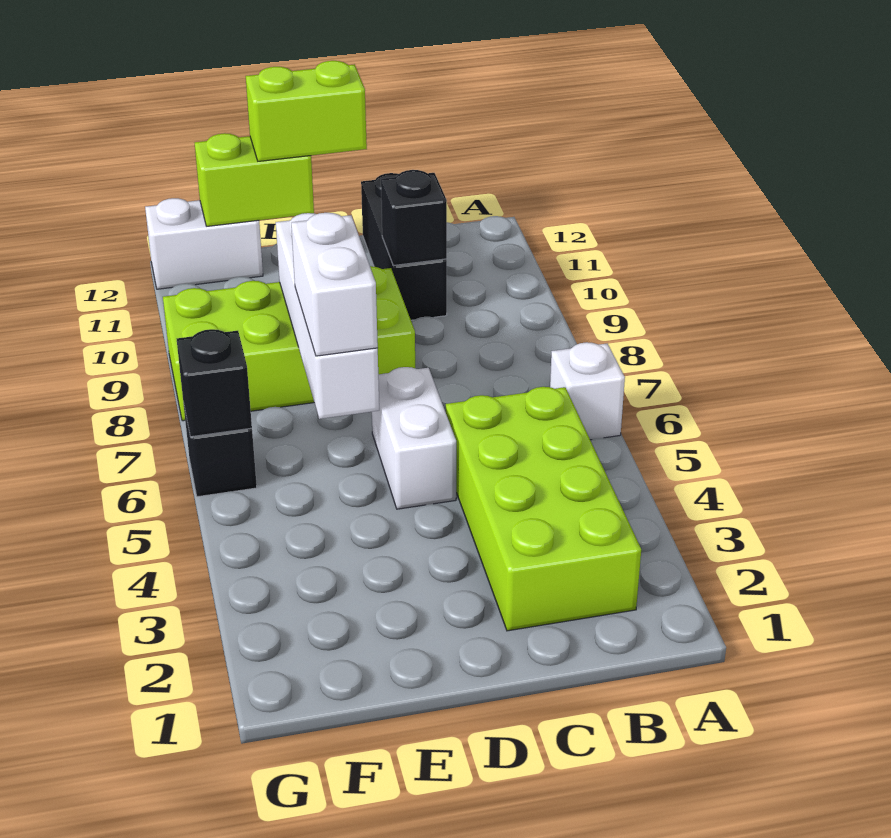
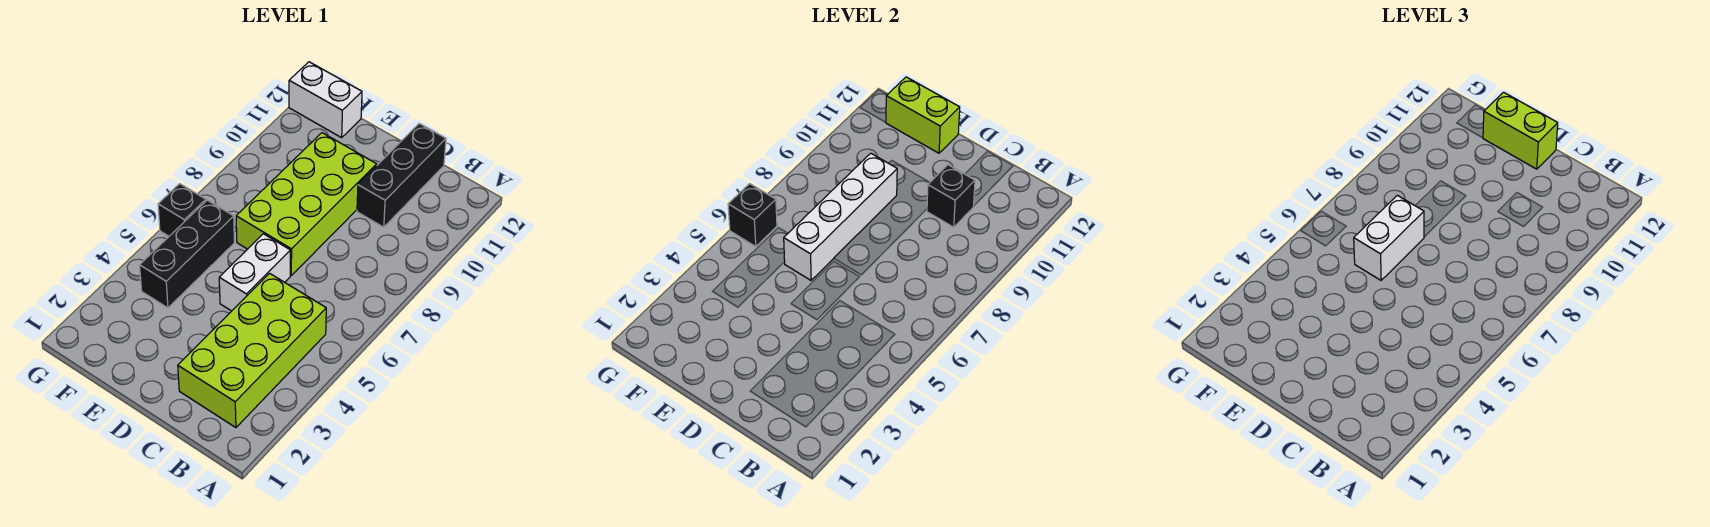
white 1x1 brick [550,342,625,440] -> none
lime 2x4 brick [163,266,415,421] -> lime 2x4 brick turned to [236,133,377,275]
none -> black 1x3 brick [140,200,234,308]

